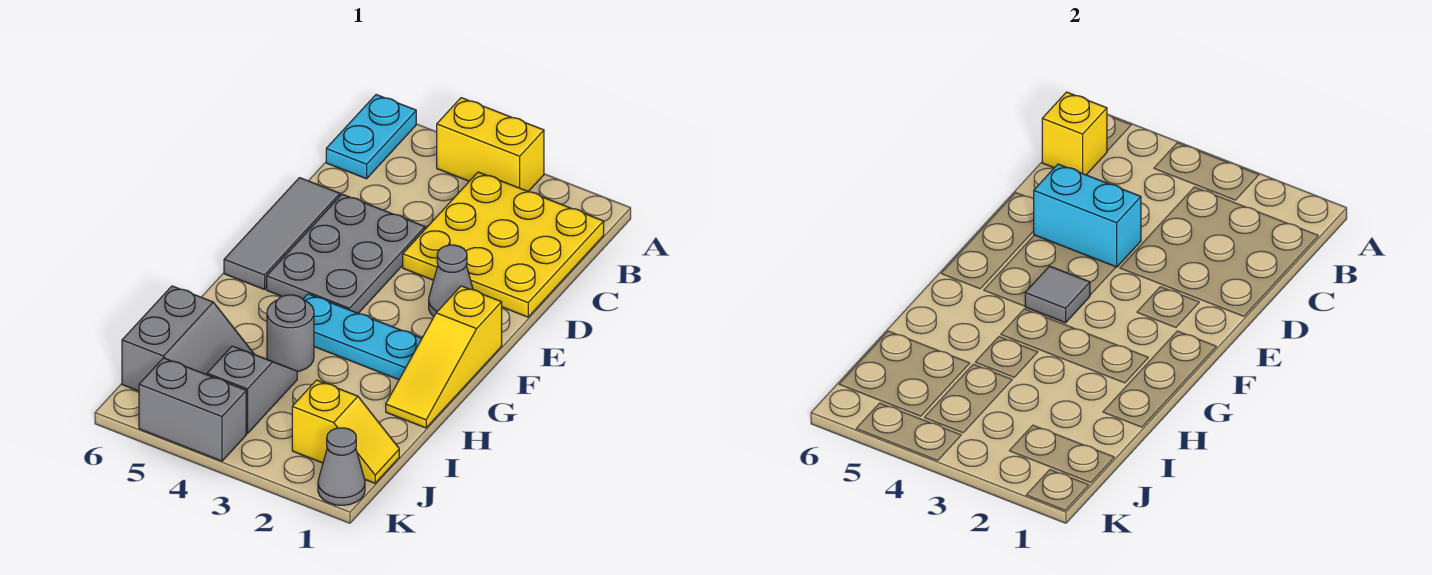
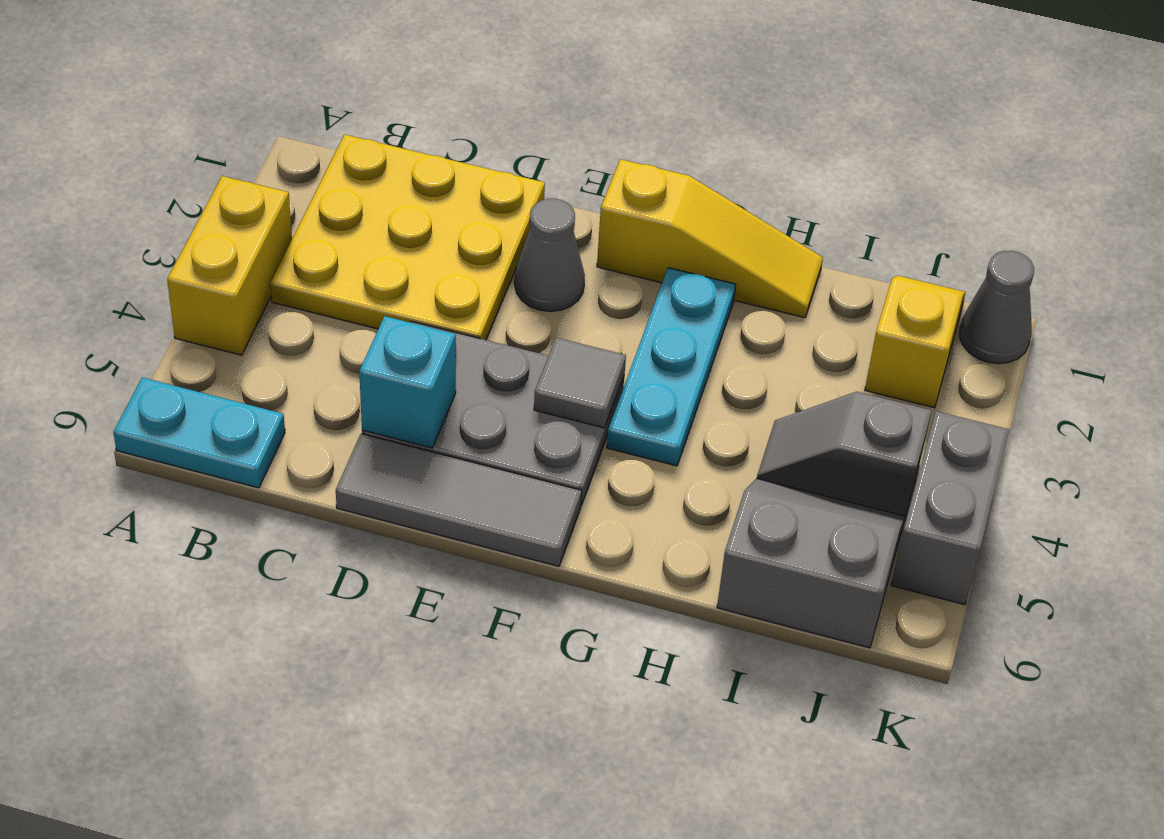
yellow 1x1 brick [1042,92,1107,175] -> none
cyan 1x2 brick [1034,164,1141,267] -> cyan 1x1 brick [359,316,456,448]
grey 1x1 round brick [267,295,314,372] -> none

